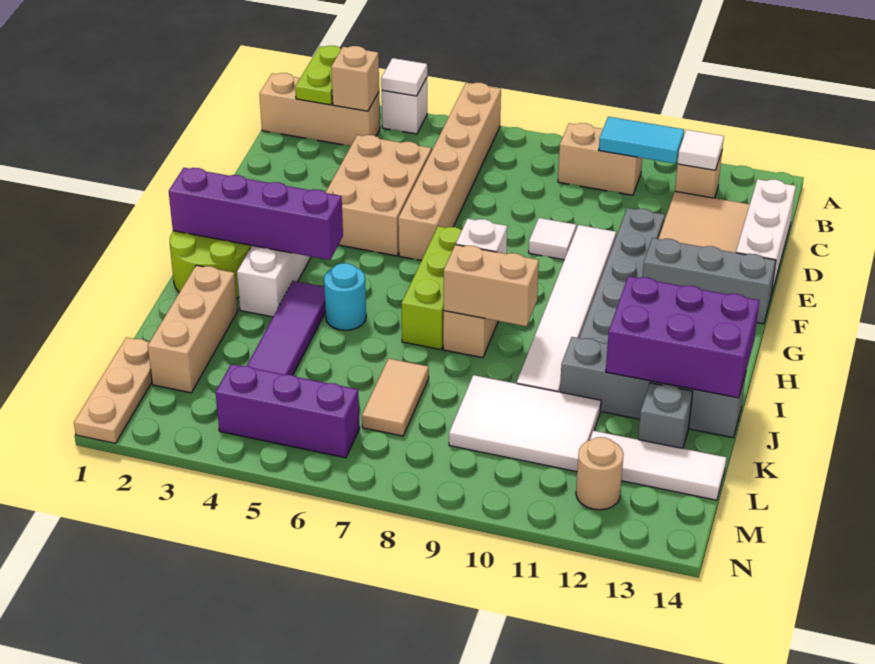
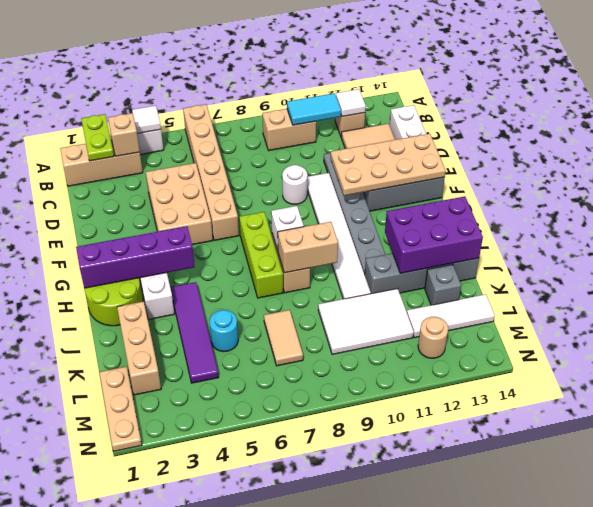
white 1x1 tile [529,218,576,260] -> white 1x1 round brick [282,165,307,204]
none -> tan 2x4 plate [331,134,446,196]
cyan 1x1 round brick [324,263,366,330] -> cyan 1x1 round brick moved to [210,310,238,352]
purple 1x3 brick [216,364,360,458] -> none

